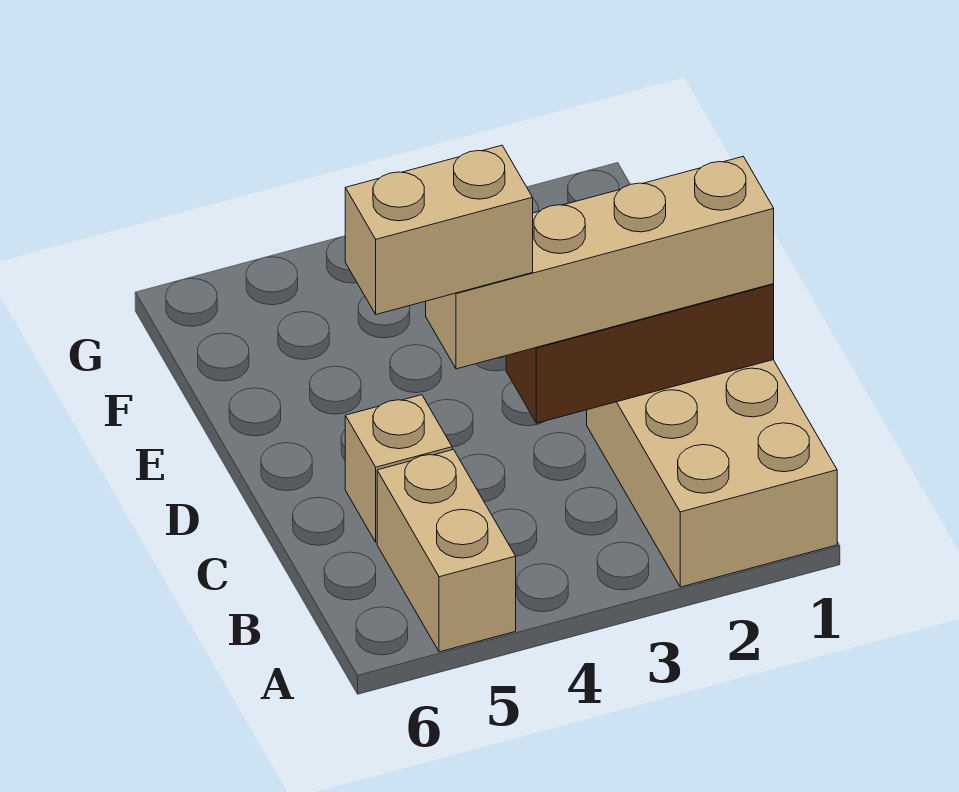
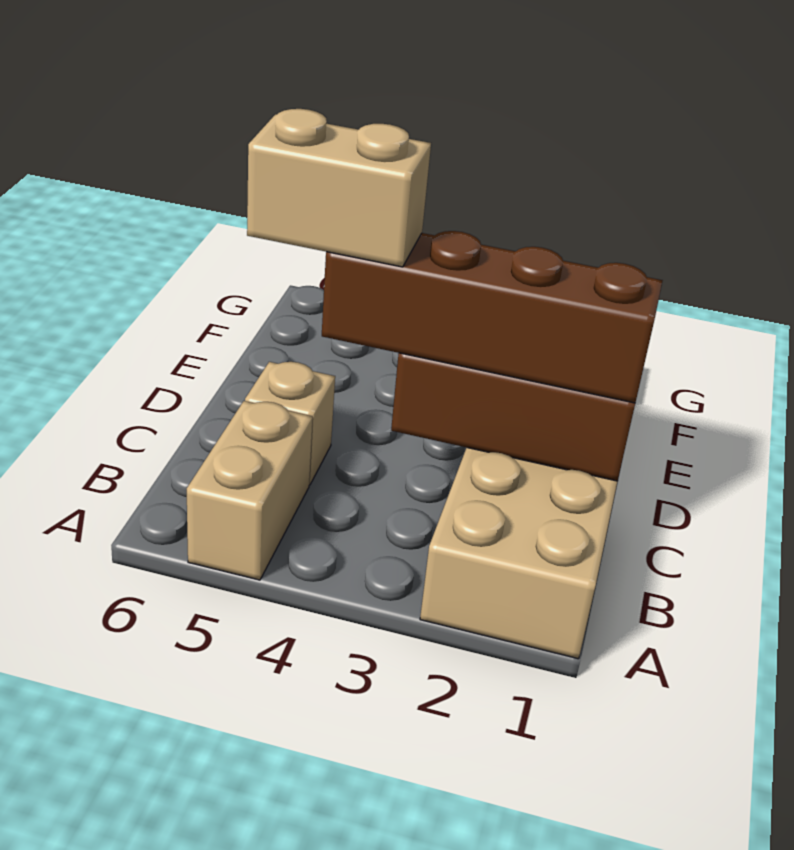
tan 1x4 brick [426,157,774,369] -> brown 1x4 brick [322,231,663,403]

